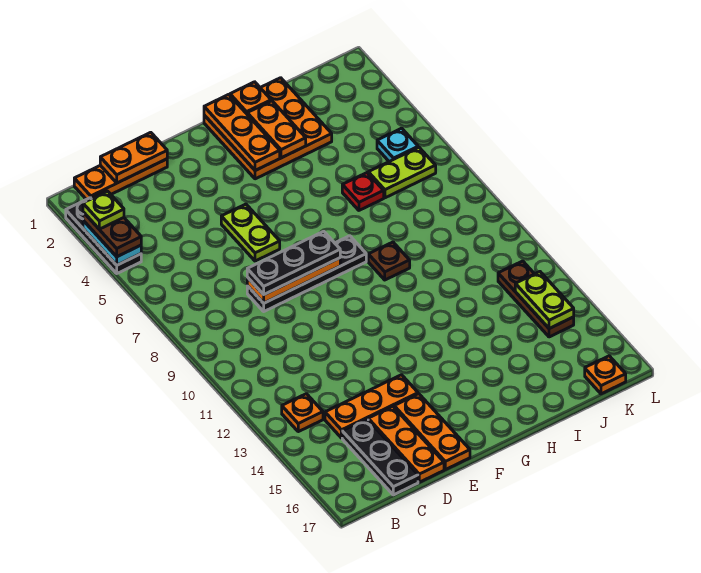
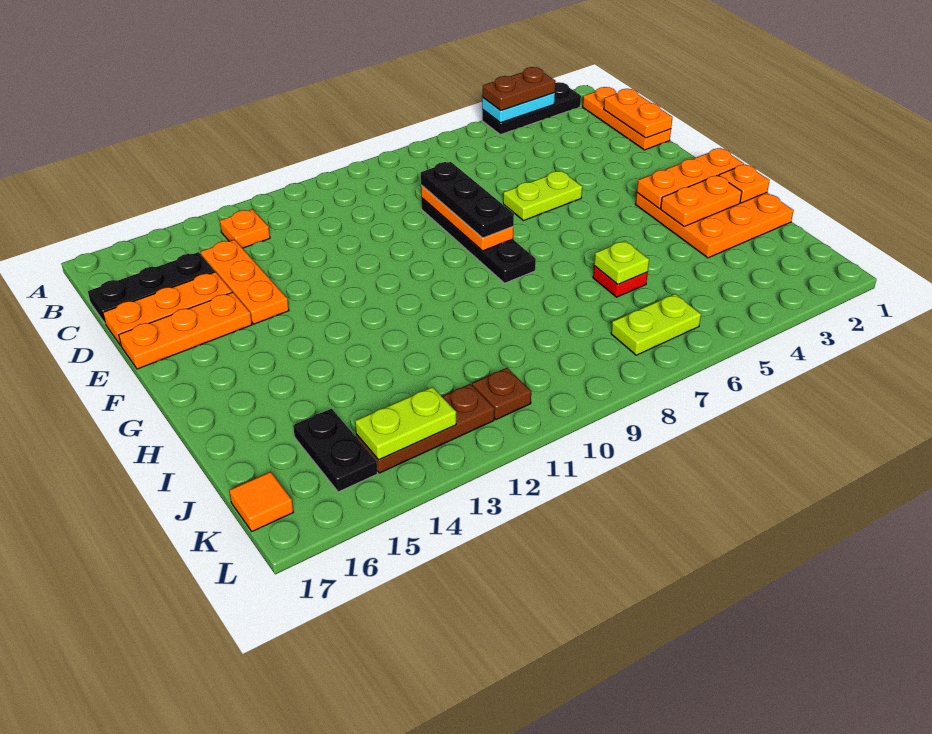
lime 1x1 plate [83,191,124,229] -> lime 1x1 plate moved to [594,241,649,284]
brown 1x1 plate [368,242,410,280] -> brown 1x1 plate moved to [472,368,531,420]
lime 1x2 plate [368,147,436,198] -> lime 1x2 plate turned to [611,294,701,355]
none -> black 1x2 plate [293,409,377,492]
cyan 1x1 plate [377,128,418,162] -> none
orange 1x1 plate [585,356,626,394] -> orange 1x1 tile [229,472,293,531]

